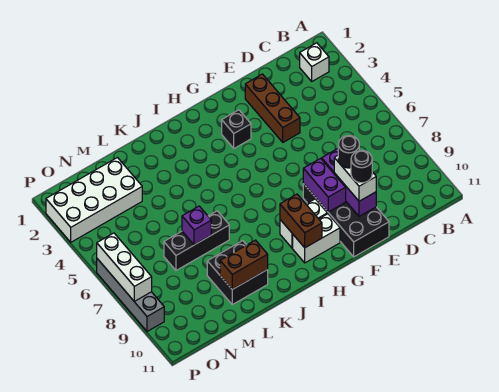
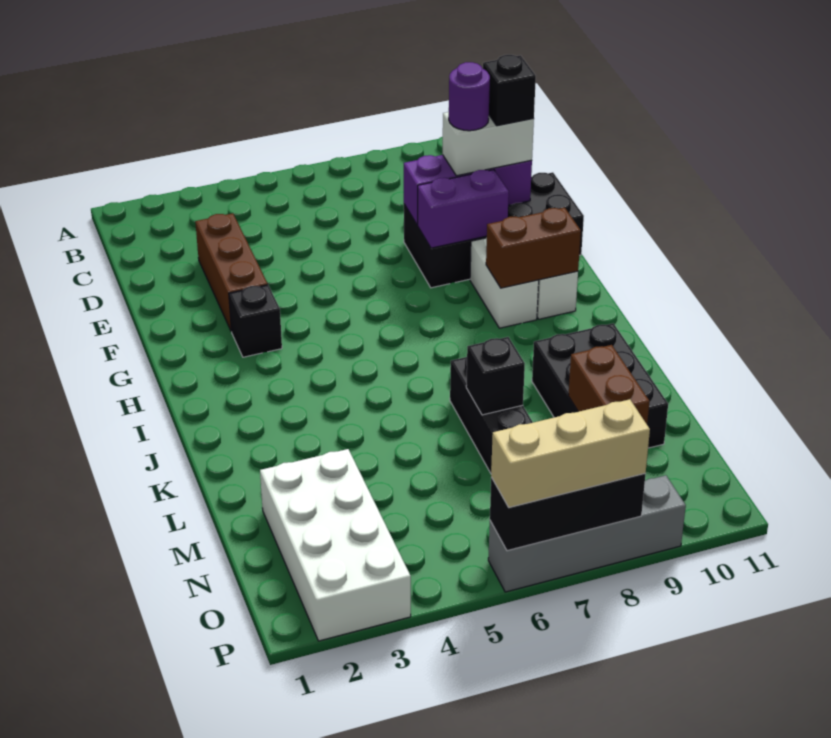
white 1x1 brick [300,43,329,81] -> none
brown 1x3 brick [245,74,300,142] -> brown 1x3 brick turned to [195,213,268,332]
black 1x1 round brick [338,136,359,168] -> purple 1x1 round brick [449,62,490,131]
black 1x1 round brick [351,151,372,183] -> black 1x1 brick [483,55,536,126]
black 2x2 brick [207,241,268,305] -> black 2x3 brick [532,323,668,448]
brown 1x2 brick [220,240,268,290] -> brown 1x2 brick moved to [568,345,649,424]
purple 1x1 brick [182,206,211,245] -> black 1x1 brick [466,337,525,415]
white 1x3 brick [97,233,152,301] -> black 1x3 brick [490,474,645,551]
none -> tan 1x3 brick [491,399,650,507]

